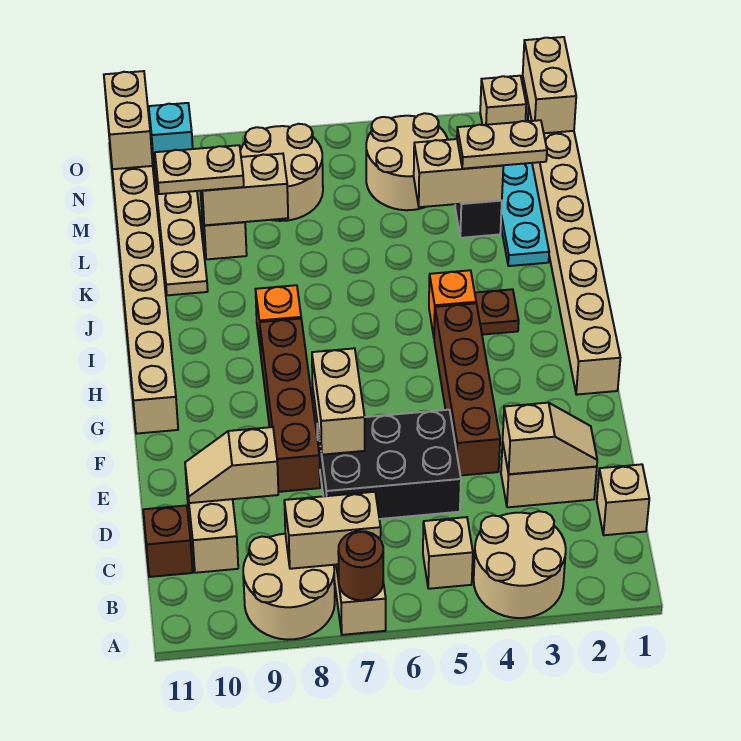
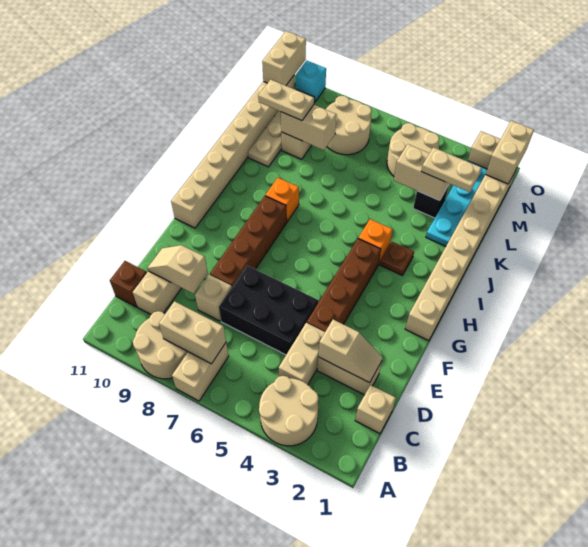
brown 1x1 round brick [338,531,383,600] -> none
tan 1x1 brick [423,517,473,589] -> tan 1x1 brick moved to [195,275,232,321]
tan 1x2 brick [312,348,365,455] -> tan 1x2 brick moved to [279,323,325,385]

